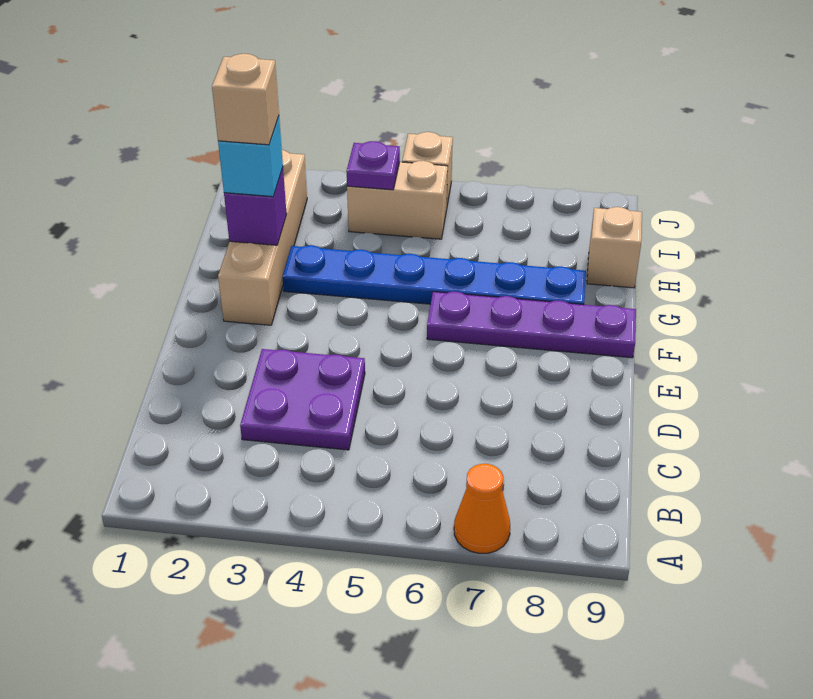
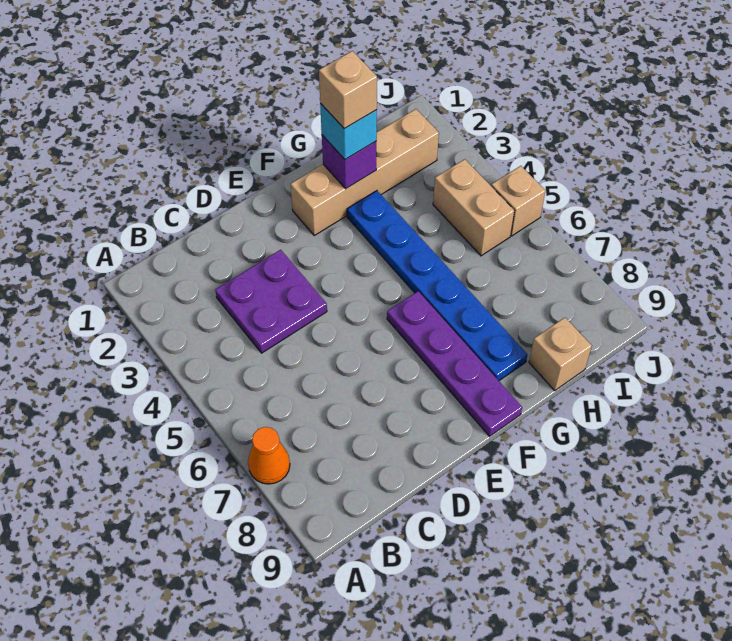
purple 1x1 plate [346,141,400,190] -> none

